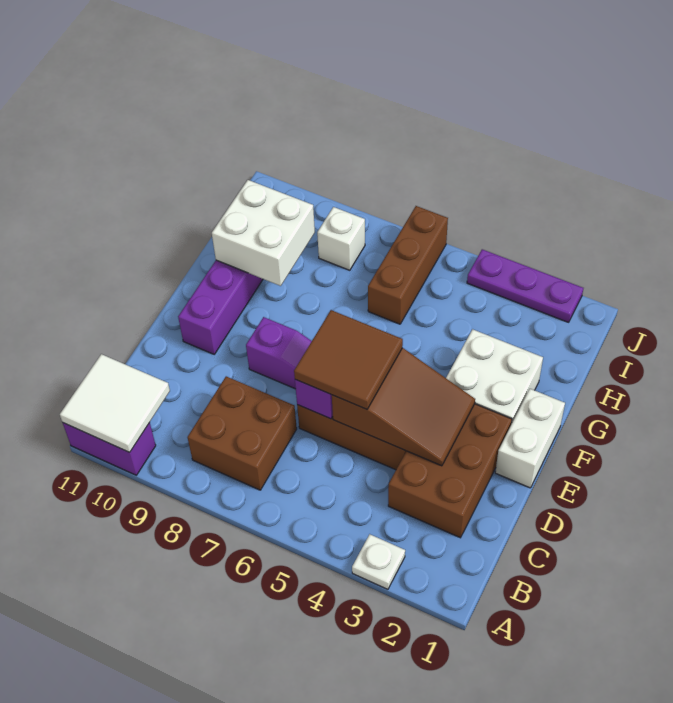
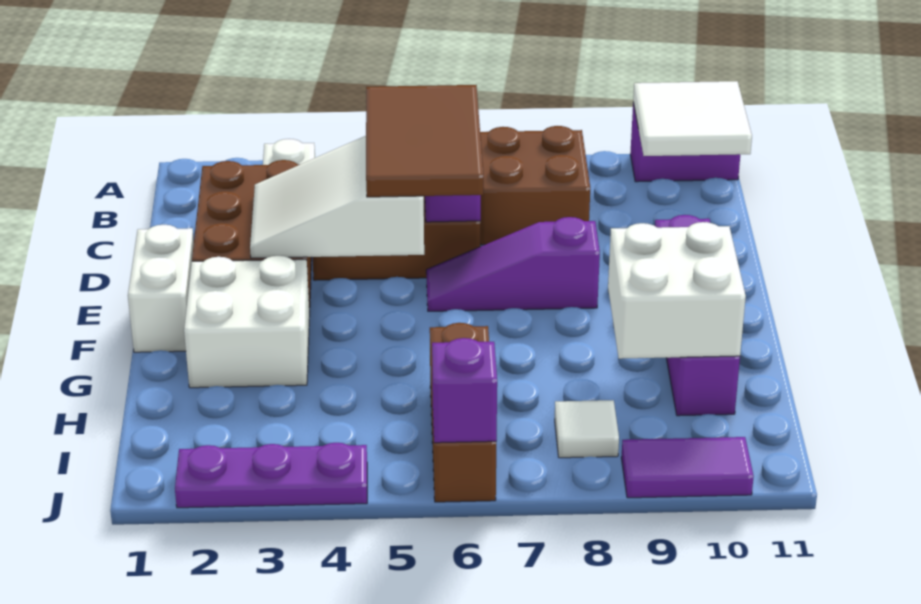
brown 2x3 slope [332,348,475,466] -> white 2x3 slope [250,136,424,258]
brown 2x2 tile [294,310,403,409] -> brown 2x3 tile [366,85,483,197]
white 1x1 brick [317,207,365,270] -> white 1x1 tile [555,400,619,458]
none -> purple 1x1 brick [432,338,497,443]
none -> purple 1x2 tile [621,437,754,498]

